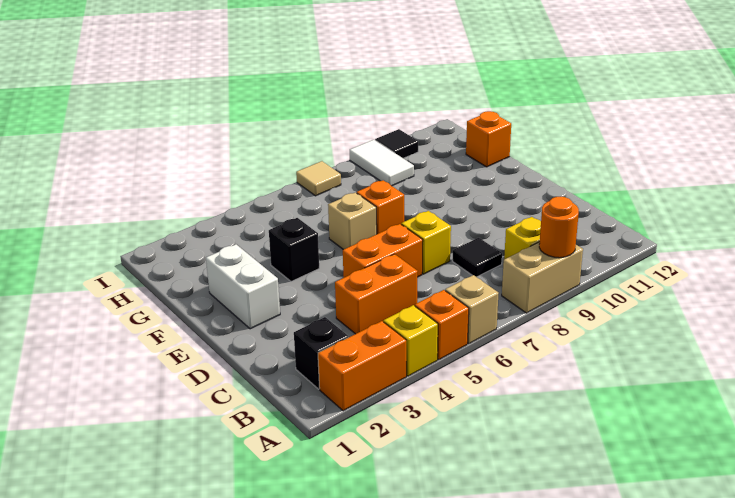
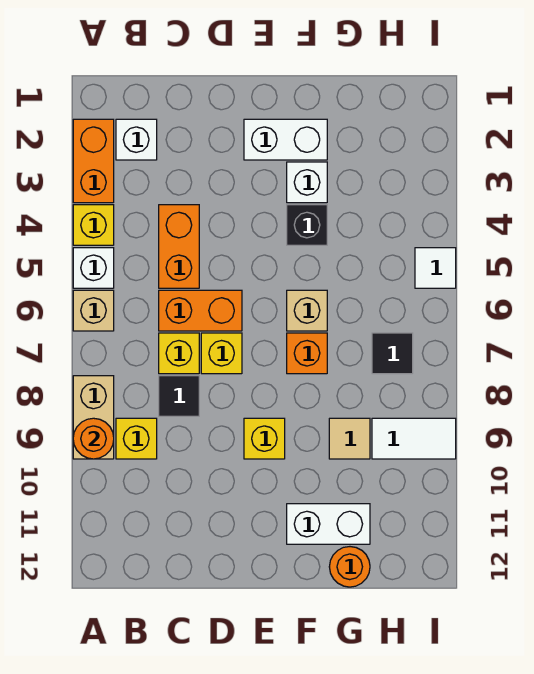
orange 1x1 brick [415,290,469,360] -> white 1x1 brick [73,248,114,288]
black 1x1 brick [294,317,348,389] -> white 1x1 brick [116,119,157,160]
none -> yellow 1x1 brick [159,333,199,374]
orange 1x2 brick [343,224,423,277] -> orange 1x2 brick turned to [159,290,242,331]
none -> yellow 1x1 brick [244,418,285,459]
none -> white 1x1 brick [287,162,327,203]
none -> white 1x2 brick [287,504,370,544]
orange 1x1 brick [466,111,511,167] -> orange 1x1 round brick [329,547,370,587]
none -> white 1x1 tile [415,248,456,288]
tan 1x1 tile [296,161,341,196] -> tan 1x1 tile moved to [329,418,370,459]
black 1x1 tile [375,129,418,158] -> black 1x1 tile moved to [372,333,413,374]

